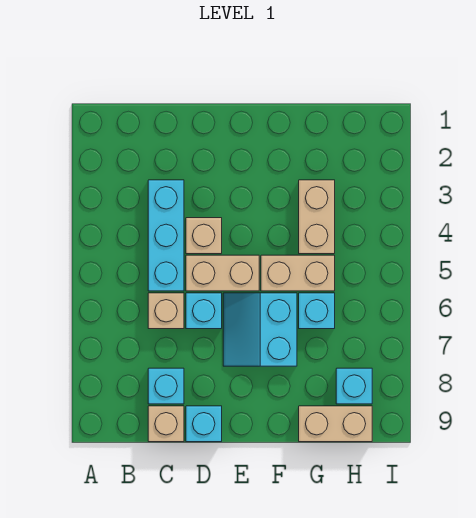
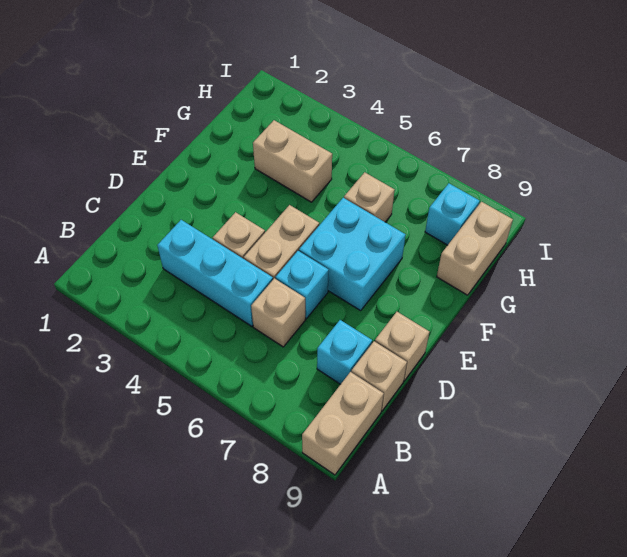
cyan 1x1 brick [186,406,222,442] -> tan 1x1 brick [375,312,429,381]
cyan 2x2 slope [223,293,297,366] -> cyan 2x2 brick [299,198,406,311]
tan 1x2 brick [261,255,335,291] -> tan 1x2 brick moved to [302,372,384,475]
cyan 1x1 brick [299,293,335,329] -> tan 1x1 brick [344,172,395,222]

